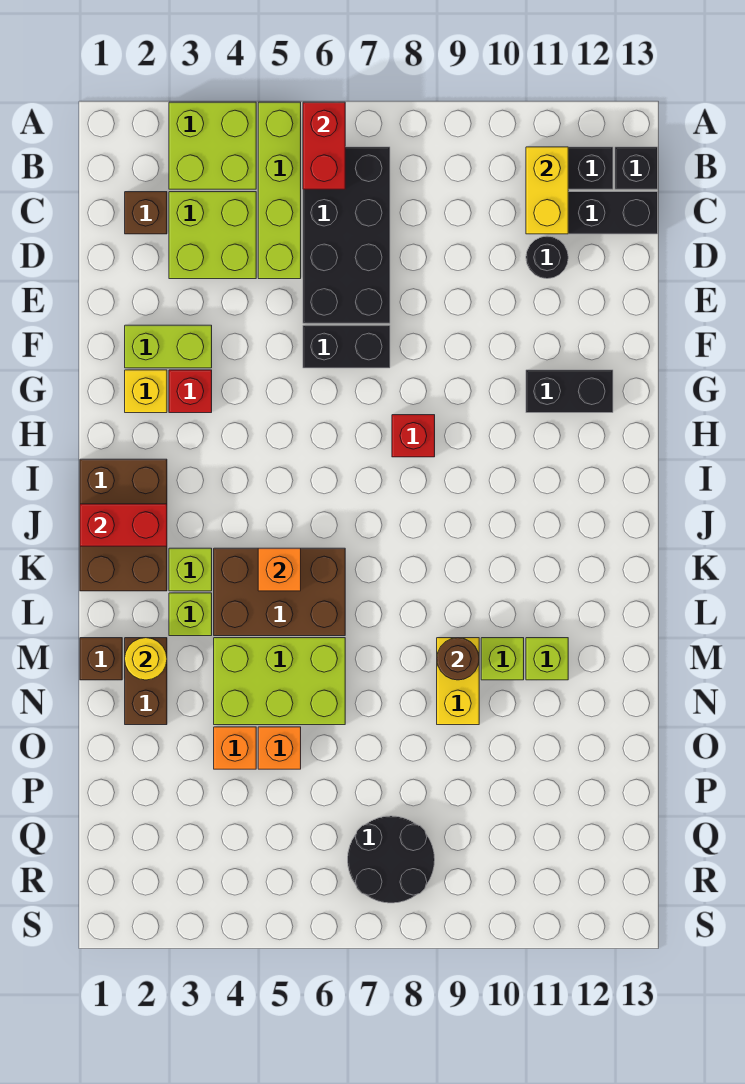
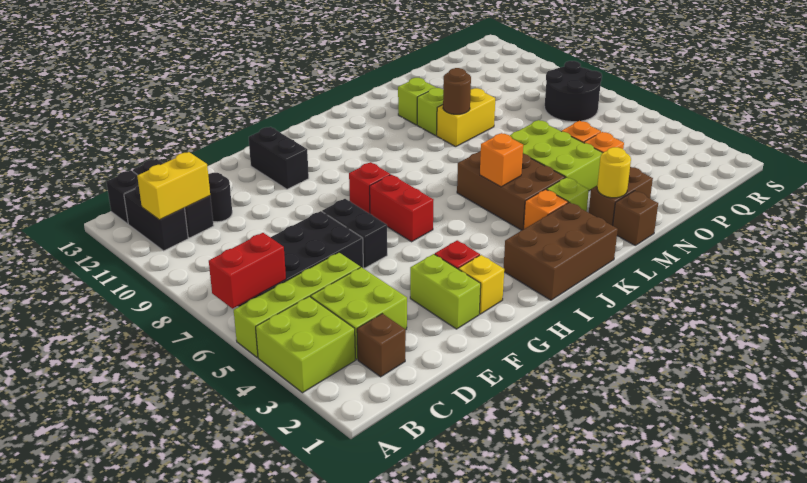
red 1x2 brick [80,504,167,546] -> red 1x2 brick moved to [370,175,433,242]
lime 1x1 brick [169,548,212,591] -> orange 1x1 brick [524,189,568,229]

